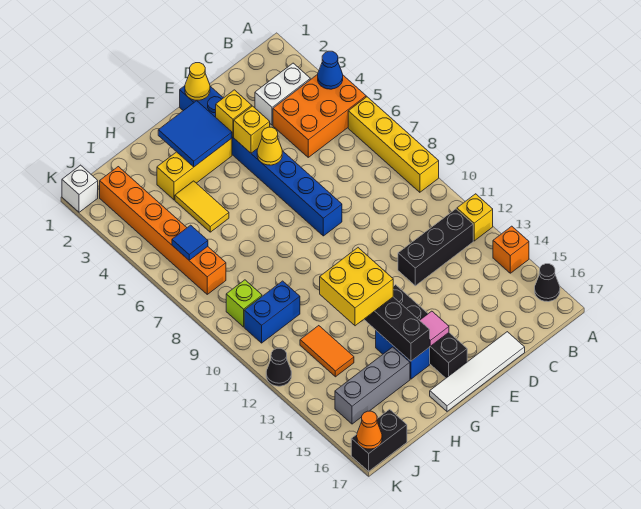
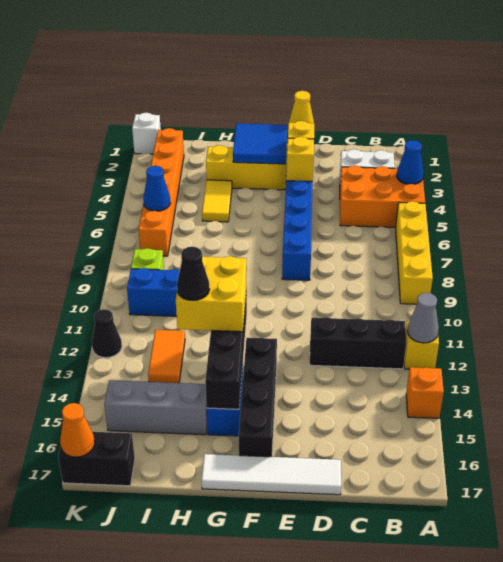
none -> grey 1x1 cone [407,293,439,343]
black 1x1 cone [535,264,560,302] -> black 1x1 cone moved to [177,247,210,300]
yellow 1x1 cone [257,127,282,165] -> none
pink 1x1 tile [420,311,449,346] -> none
blue 1x1 tile [172,225,208,260] -> blue 1x1 cone [143,166,171,211]

